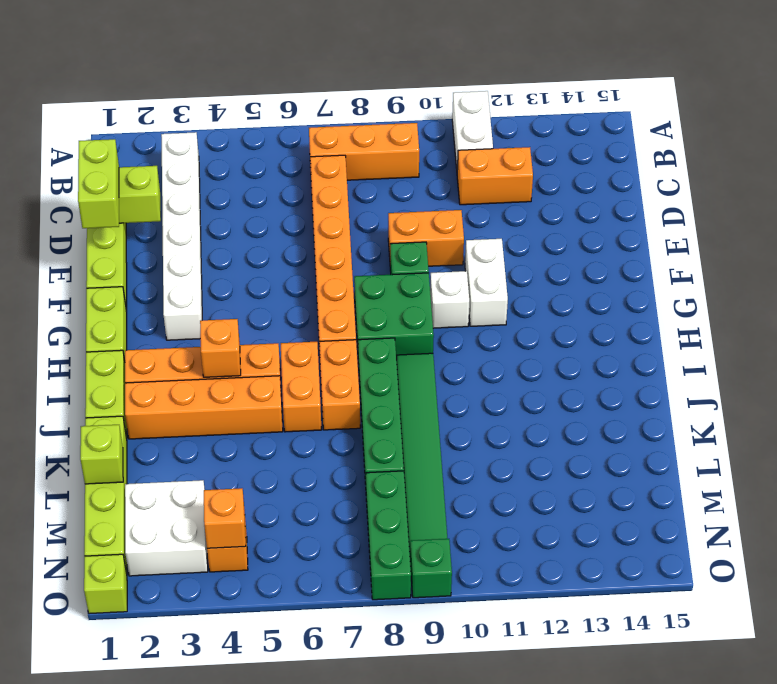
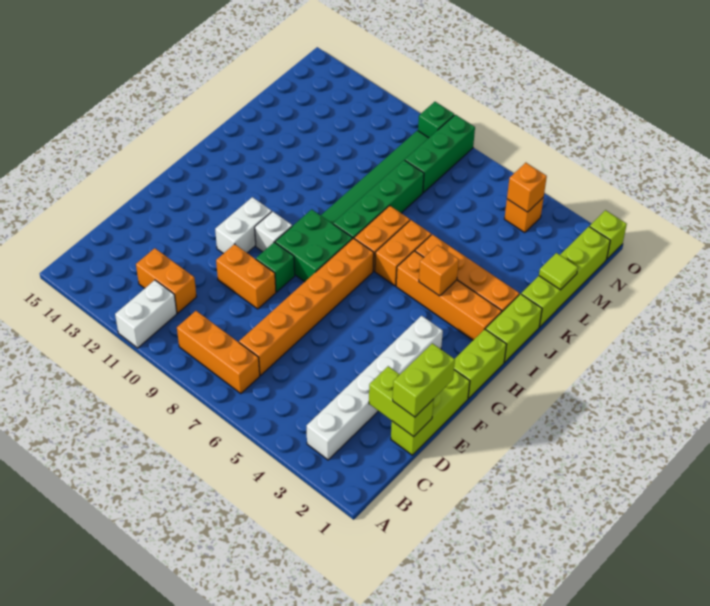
lime 1x1 brick [80,425,123,484] -> lime 1x1 tile [539,253,578,290]
white 2x2 brick [125,480,208,576] -> none

